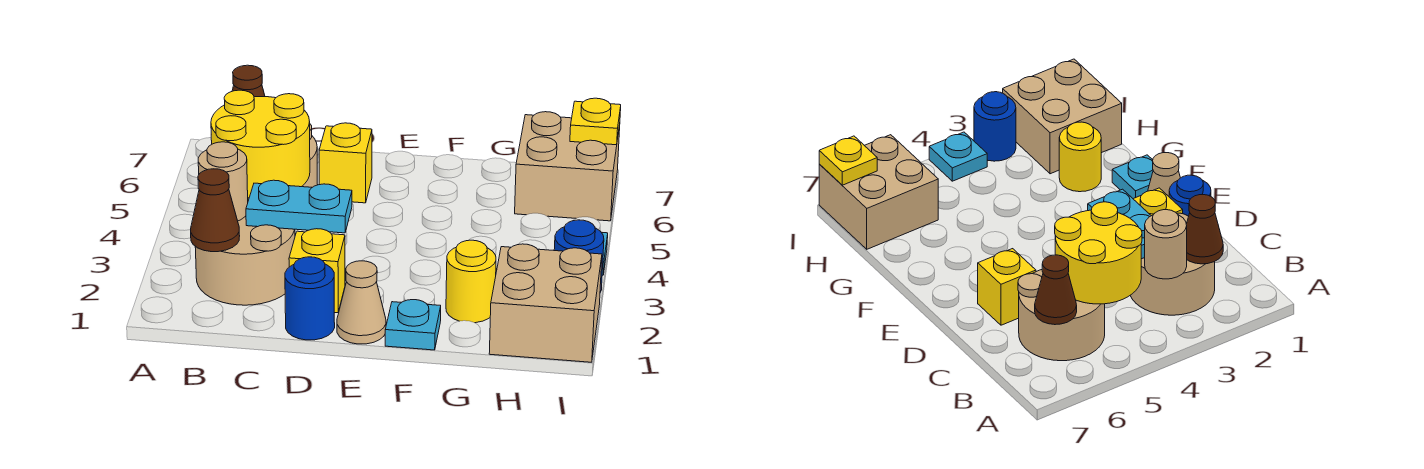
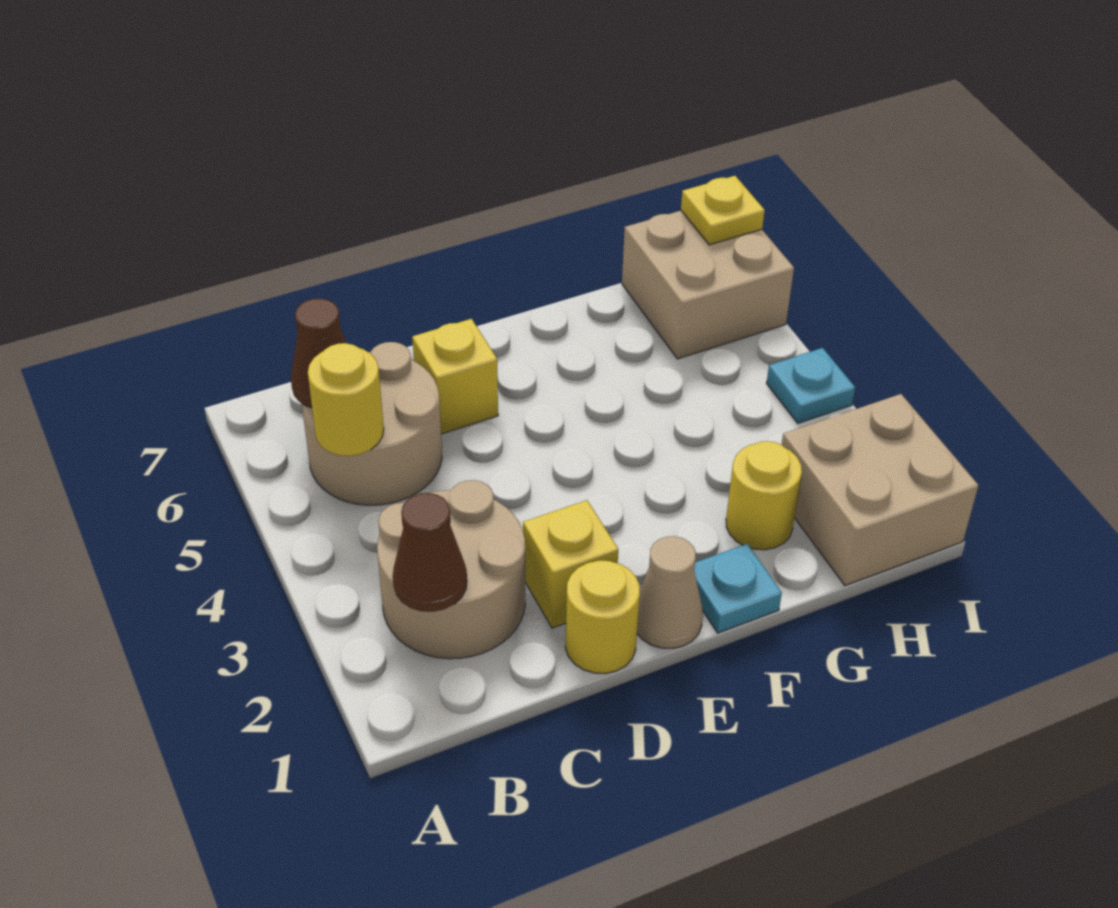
tan 1x1 round brick [198,142,248,221] -> none
yellow 2x2 round brick [211,90,310,198] -> yellow 1x1 round brick [308,343,384,456]
cyan 1x2 plate [246,180,352,233] -> none
blue 1x1 round brick [285,257,335,340] -> yellow 1x1 round brick [565,561,640,674]
blue 1x1 round brick [554,220,604,292] -> none

